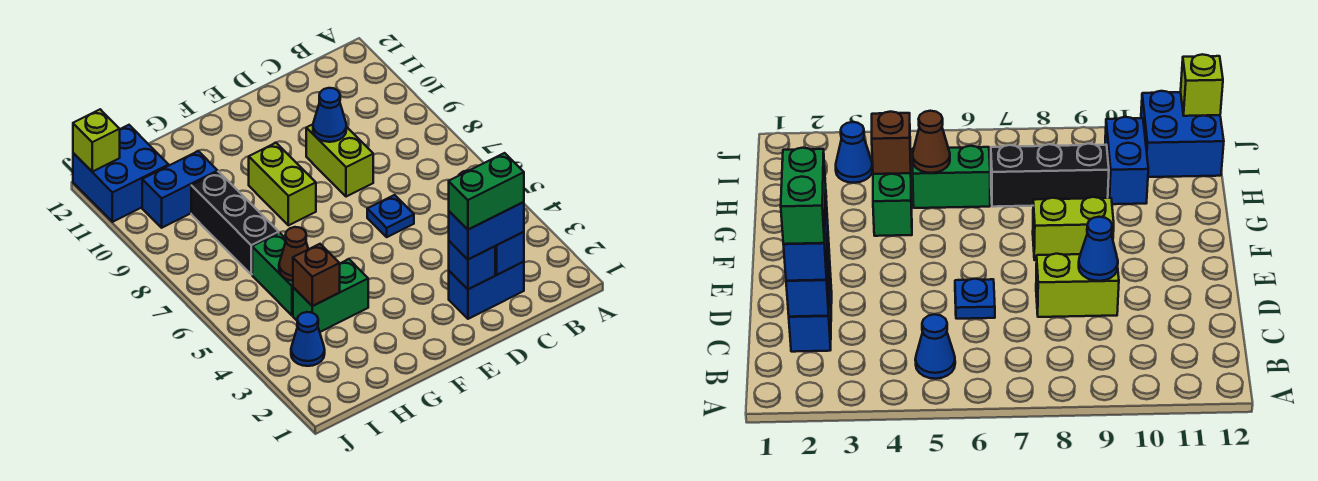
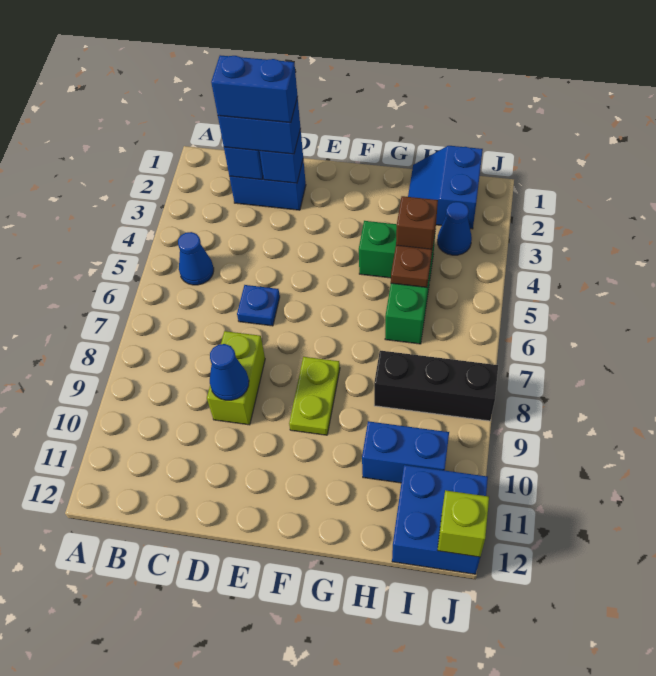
green 1x2 brick [449,153,524,230] -> blue 1x2 brick [211,55,298,123]
lime 1x2 brick [249,143,316,225] -> lime 1x2 plate [289,357,340,435]
none -> blue 2x2 slope [408,146,483,229]
brown 1x1 cone [279,227,308,281] -> brown 1x1 plate [391,245,432,287]
black 1x3 brick [191,171,279,275] -> black 1x3 brick turned to [374,351,498,421]

